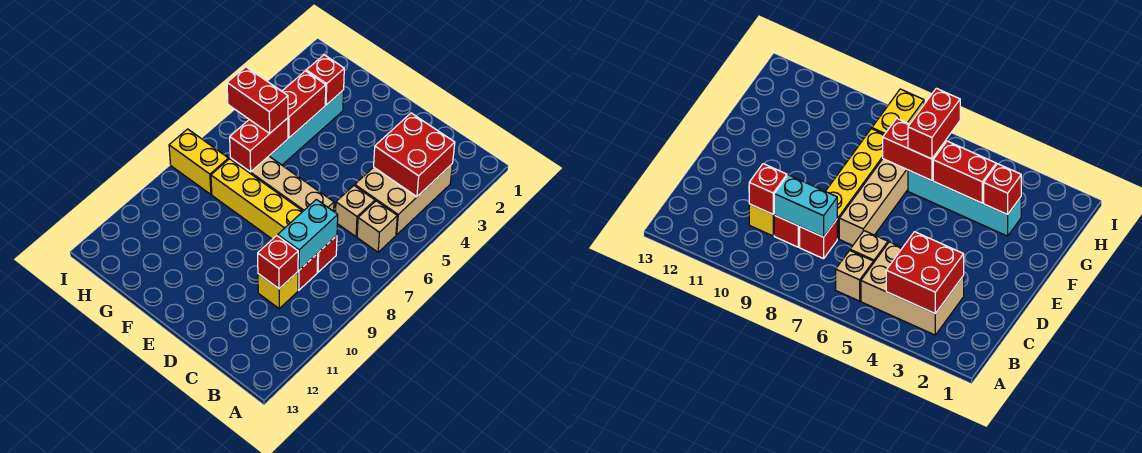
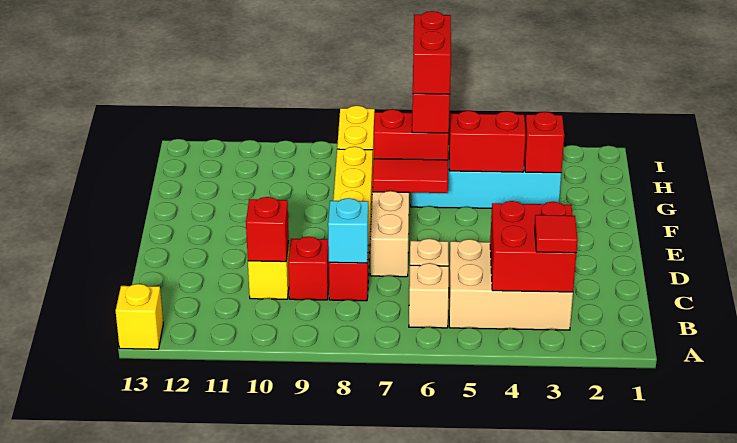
none -> yellow 1x1 brick [116,284,163,349]
none -> red 1x1 tile [535,215,578,253]
cyan 1x2 brick [278,199,338,270] -> cyan 1x1 brick [328,198,368,263]
none -> red 1x2 tile [373,159,448,193]
none -> red 1x2 brick [413,11,451,94]

